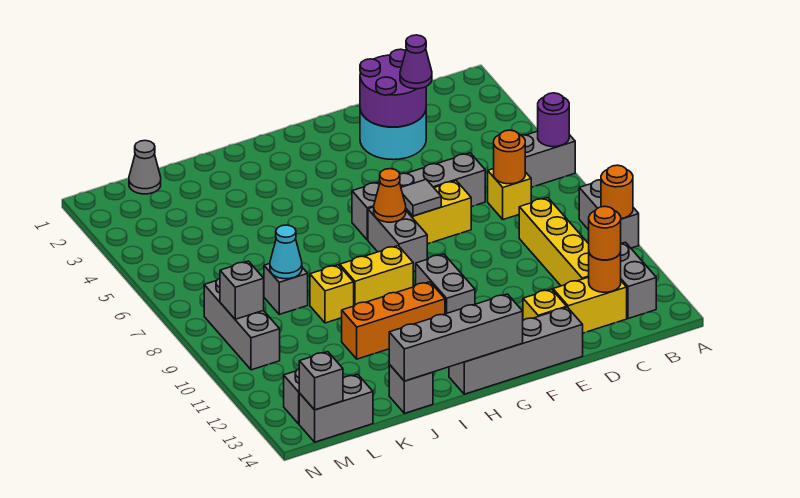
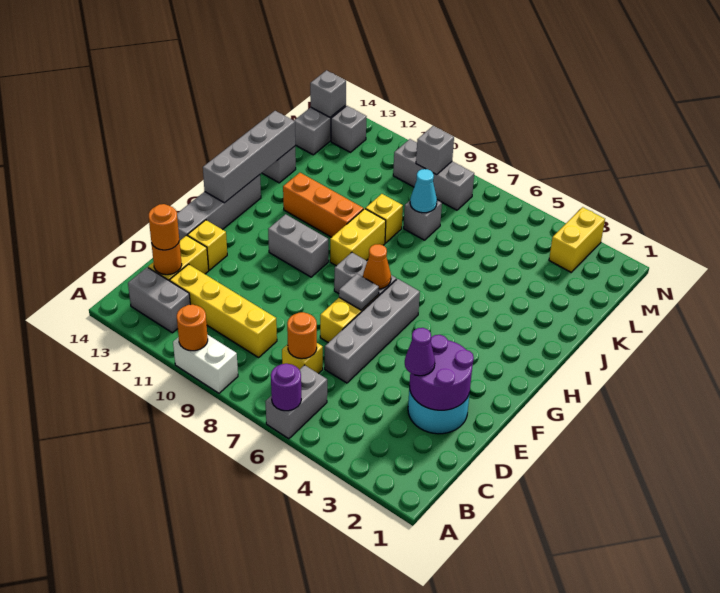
grey 1x2 brick [579,180,639,248] -> white 1x2 brick [173,335,238,393]
orange 1x3 brick [342,282,445,359] -> orange 1x3 brick turned to [283,173,364,237]
grey 1x1 cone [129,141,161,194] -> none
none -> yellow 1x2 brick [549,207,605,272]

